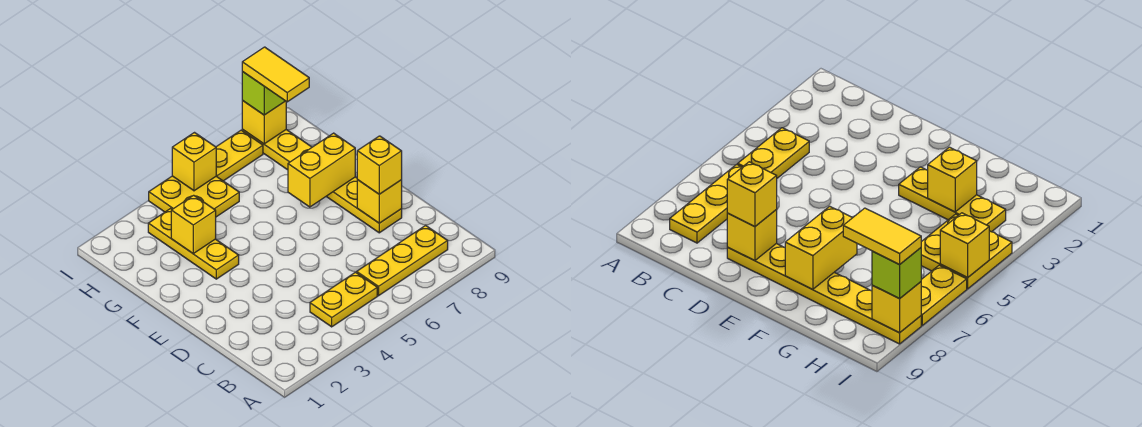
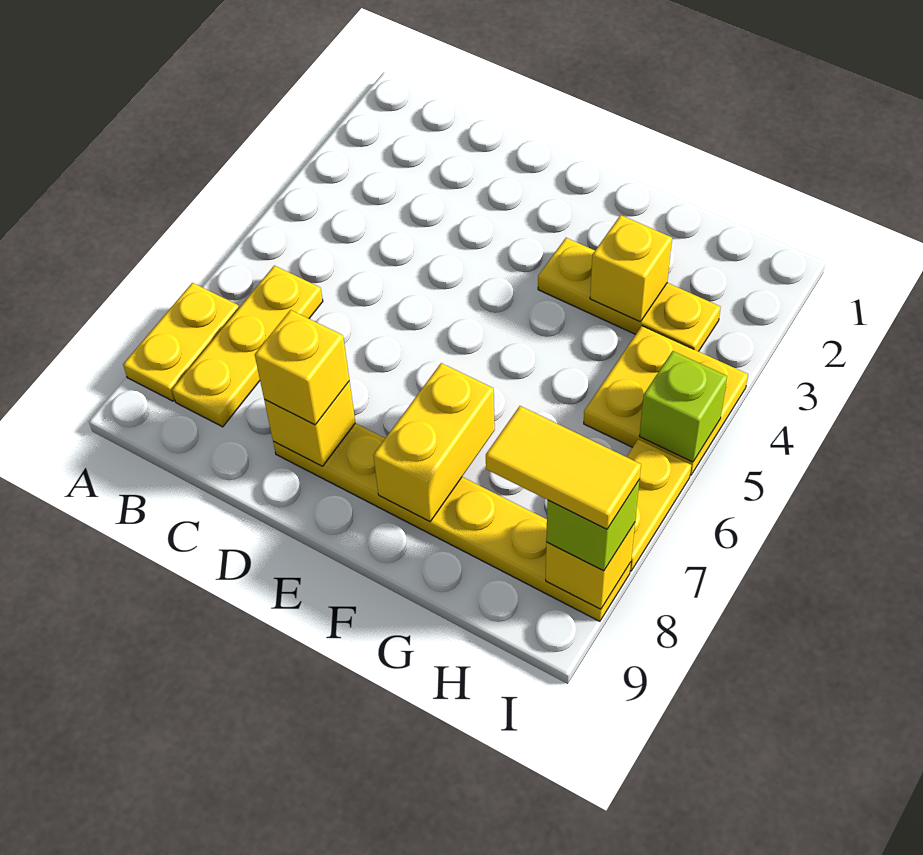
yellow 1x2 plate [310,272,377,327] -> yellow 1x2 plate moved to [123,283,239,401]
yellow 1x1 brick [172,133,216,191] -> lime 1x1 brick [639,351,727,462]

